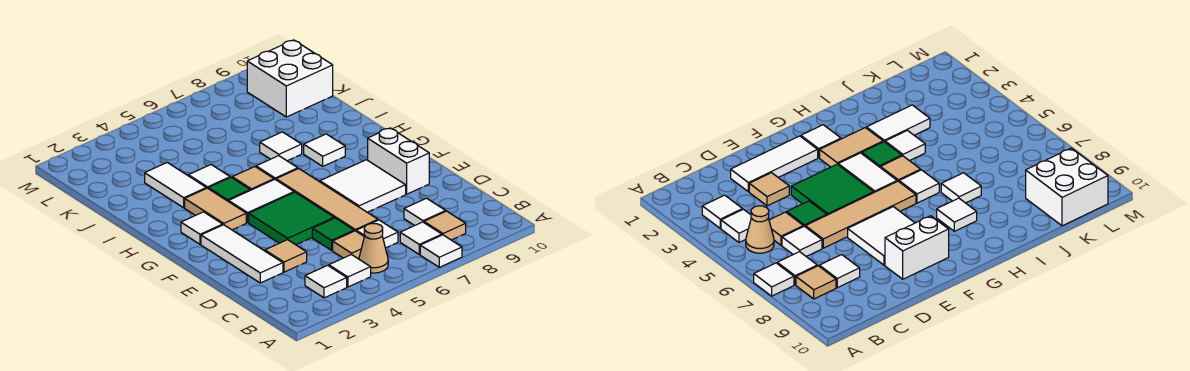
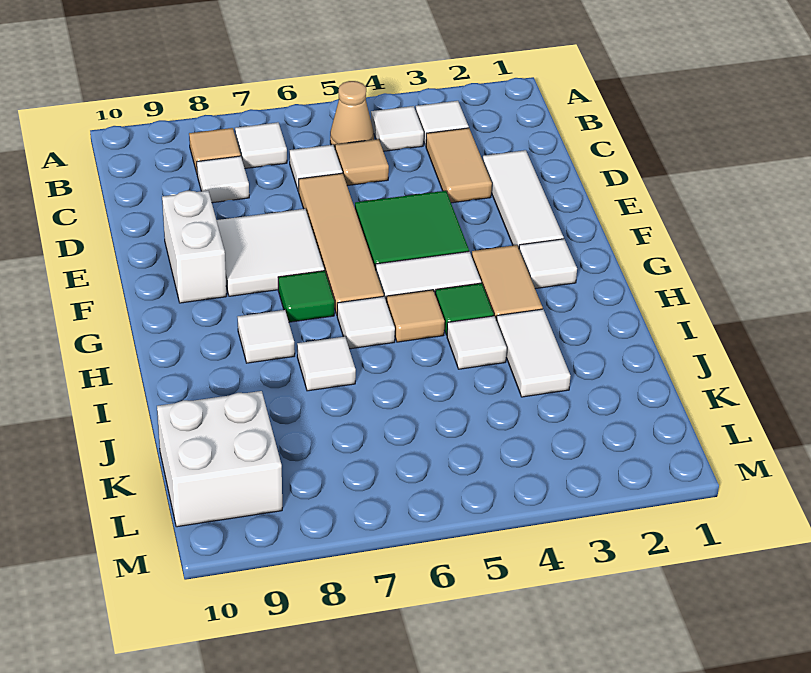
white 1x1 tile [420,235,462,267] -> none
tan 1x1 tile [265,240,307,272] -> tan 1x2 tile [426,128,492,203]
green 1x1 tile [312,218,354,250] -> green 1x1 tile moved to [278,271,334,322]

